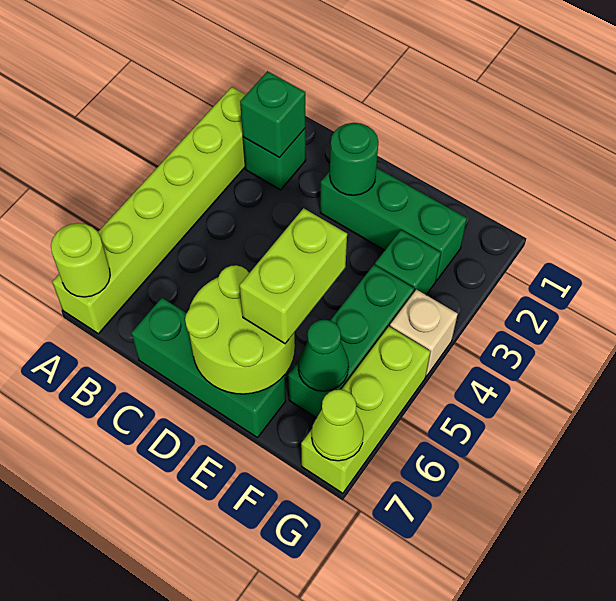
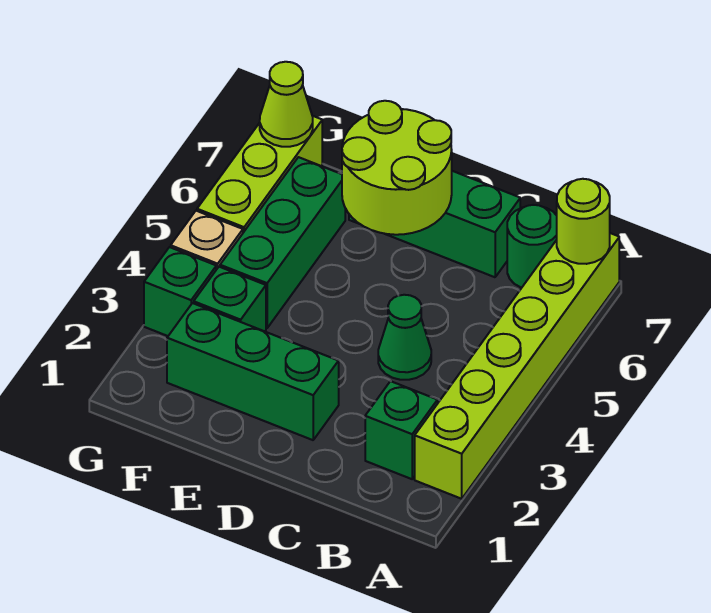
green 1x1 brick [240,71,306,158] -> green 1x1 brick moved to [144,247,216,336]
green 1x1 round brick [330,123,379,195] -> green 1x1 round brick moved to [507,205,557,288]
lime 1x2 brick [240,208,347,343] -> none
green 1x1 cone [298,320,349,391] -> green 1x1 cone moved to [378,295,431,380]

